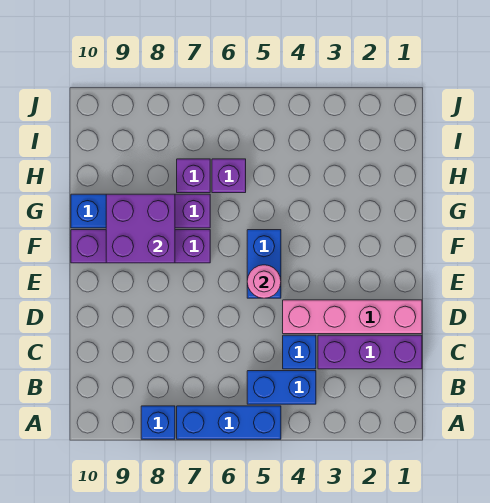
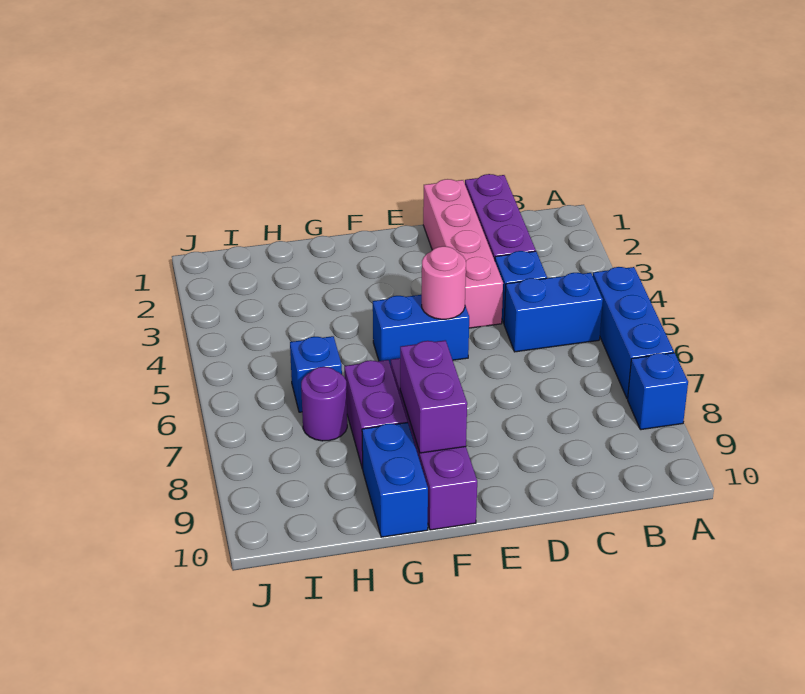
blue 1x2 brick [247,371,316,404] -> blue 1x2 brick turned to [504,273,603,352]
purple 2x2 brick [106,194,175,263] -> purple 1x2 brick [400,340,467,453]
purple 1x1 brick [212,159,246,193] -> blue 1x1 brick [290,336,342,412]
purple 1x1 brick [177,159,210,193] -> purple 1x1 round brick [301,367,347,441]

